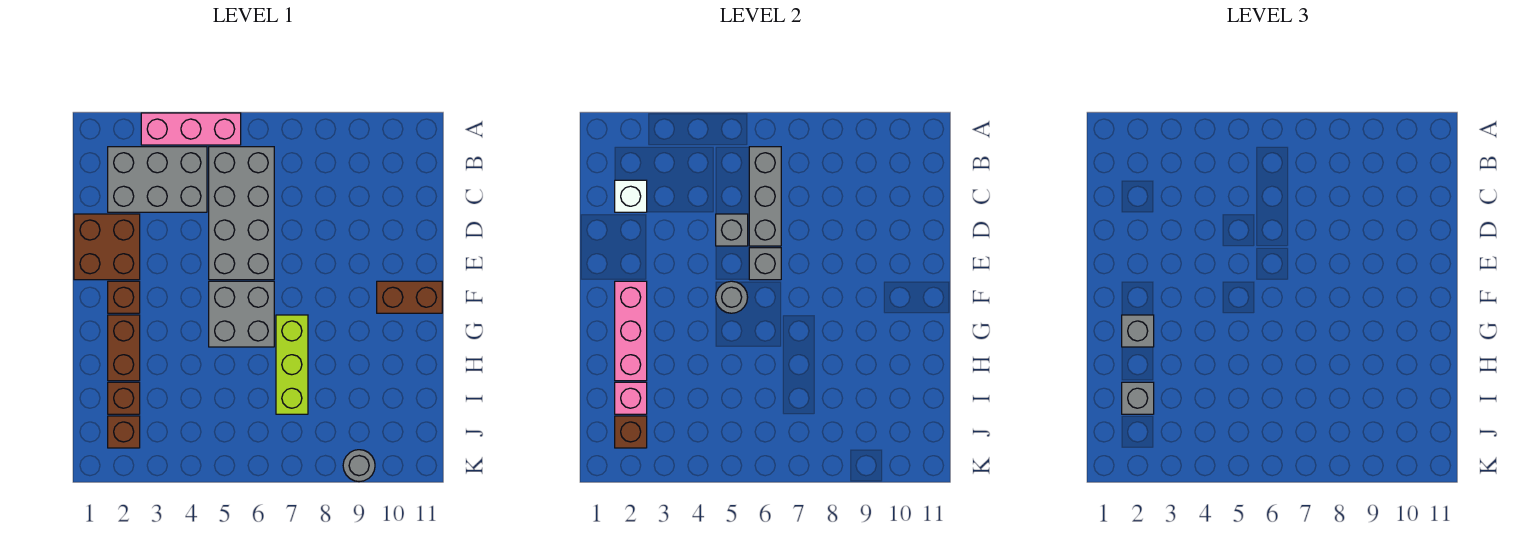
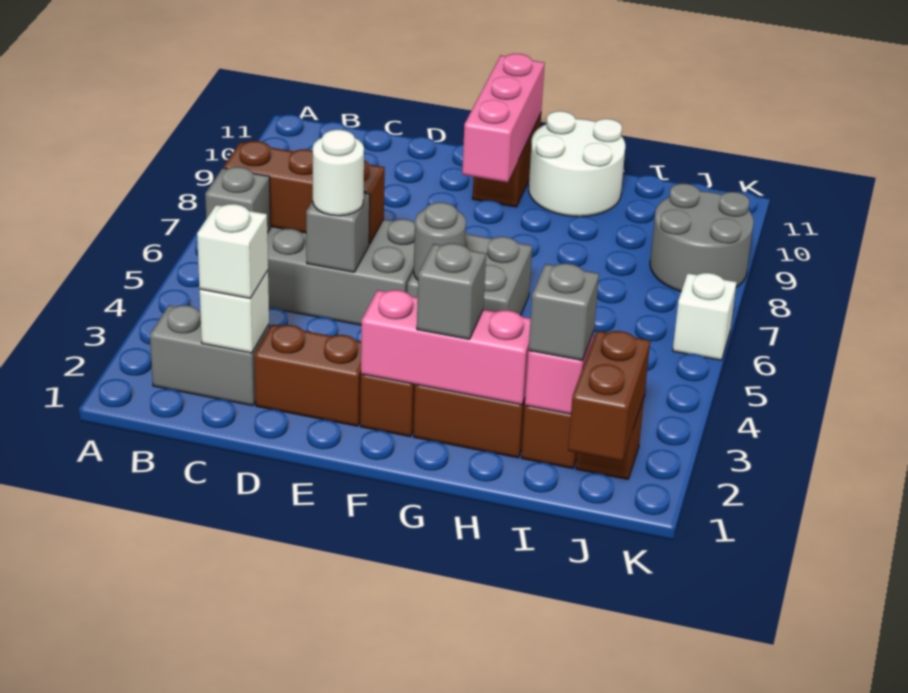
pink 1x3 brick [141,113,241,145] -> pink 1x3 brick moved to [462,54,545,183]
grey 2x3 brick [108,147,207,212] -> grey 1x2 brick [150,305,269,406]
grey 1x3 brick [749,147,781,246] -> brown 1x3 brick [223,141,385,244]
none -> white 1x1 brick [197,204,268,298]
brown 2x2 brick [74,214,140,280] -> brown 1x2 brick [254,325,361,426]
none -> white 1x1 round brick [313,130,364,216]
grey 1x1 brick [749,248,781,280] -> grey 1x1 brick moved to [205,167,270,233]
lime 1x3 brick [276,315,308,414] -> none
none -> white 2x2 round brick [529,111,625,217]
brown 1x1 brick [615,416,647,448] -> brown 1x2 brick [568,331,650,461]
none -> white 1x1 brick [673,273,737,360]
grey 1x1 round brick [343,450,375,482] -> grey 2x2 round brick [650,184,754,291]

